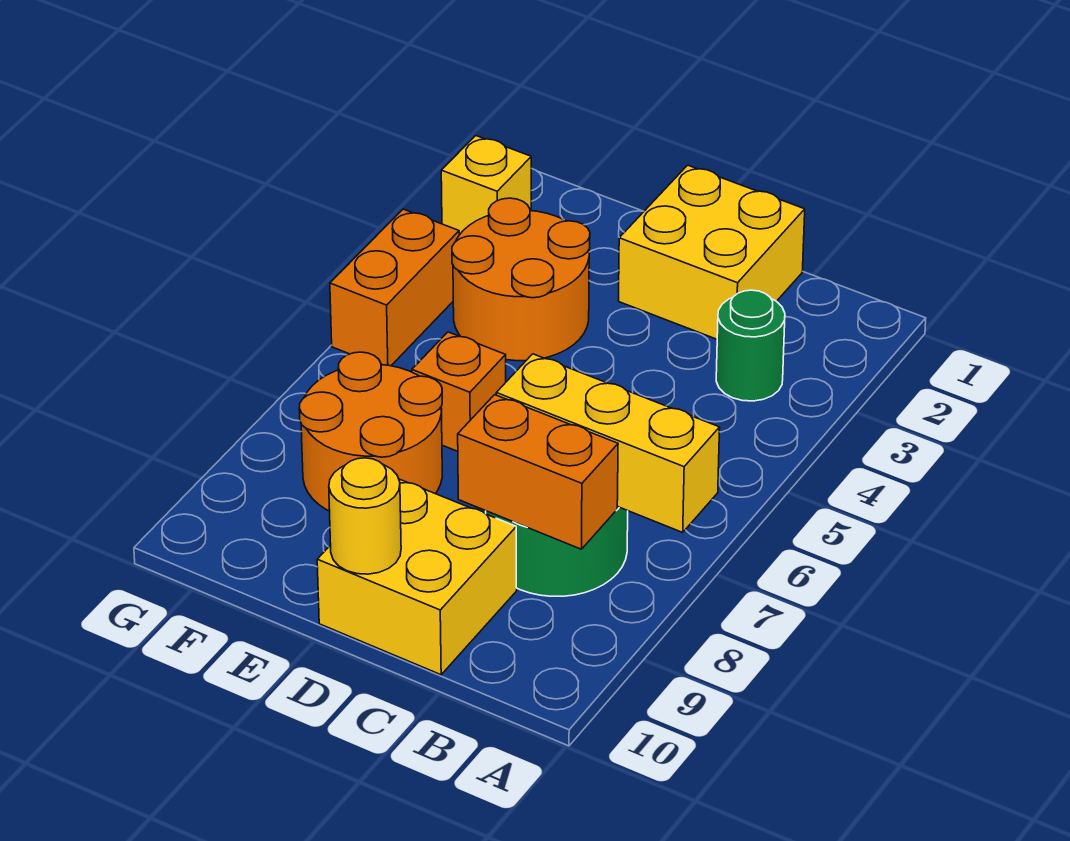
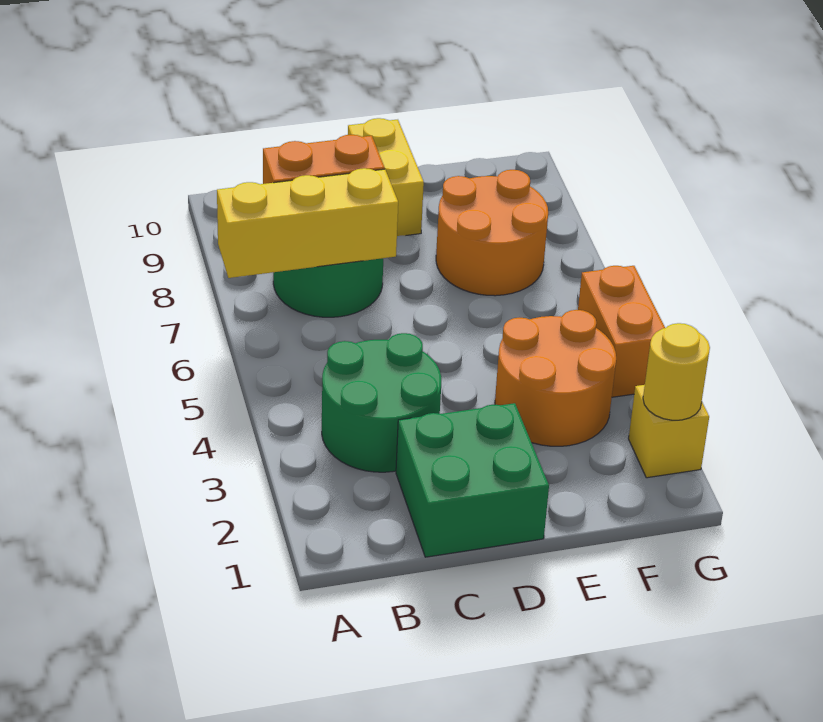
green 1x1 round brick [716,290,785,401] -> green 2x2 round brick [322,333,441,472]
yellow 2x2 brick [619,165,805,339] -> green 2x2 brick [396,403,549,557]
yellow 2x2 brick [317,479,517,675] -> yellow 1x2 brick [348,118,424,236]
yellow 1x1 round brick [329,458,401,574] -> yellow 1x1 round brick moved to [643,323,710,420]
orange 1x1 brick [412,332,506,451] -> none

